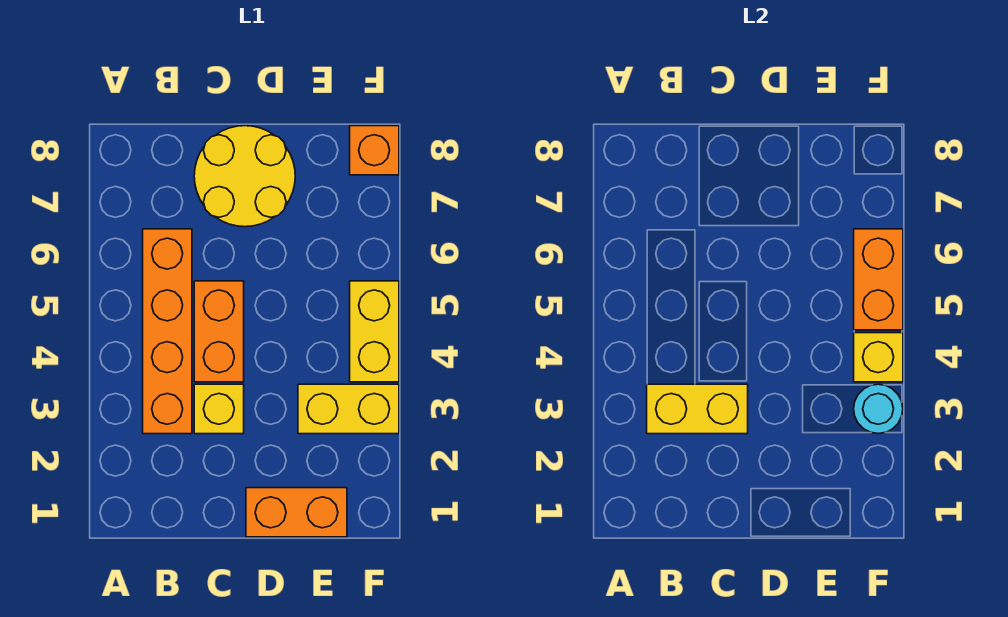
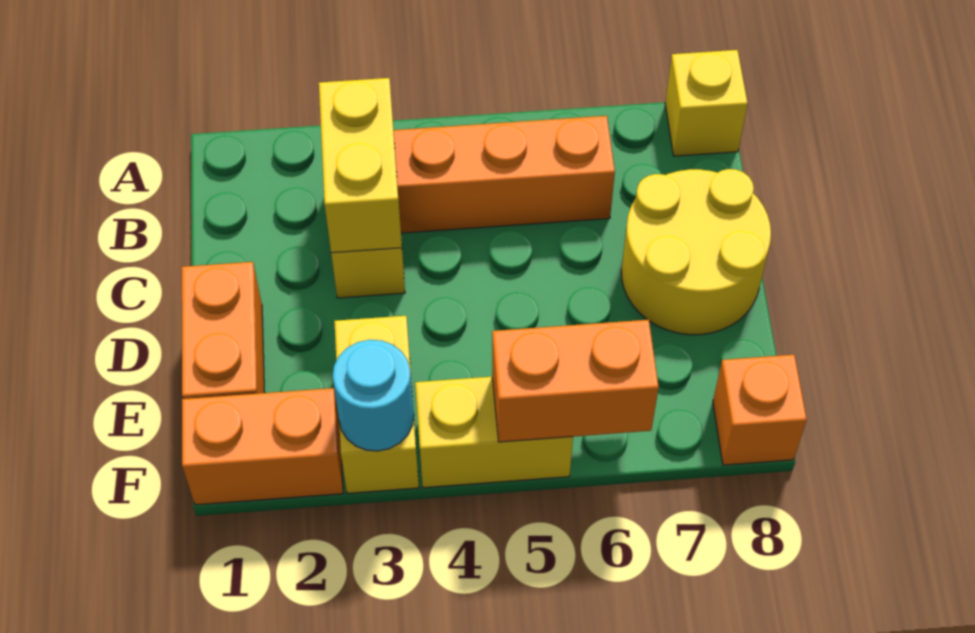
orange 1x2 brick [194,281,244,382] -> orange 1x2 brick moved to [182,388,343,505]
yellow 1x1 brick [854,333,903,382] -> yellow 1x1 brick moved to [665,50,748,156]

